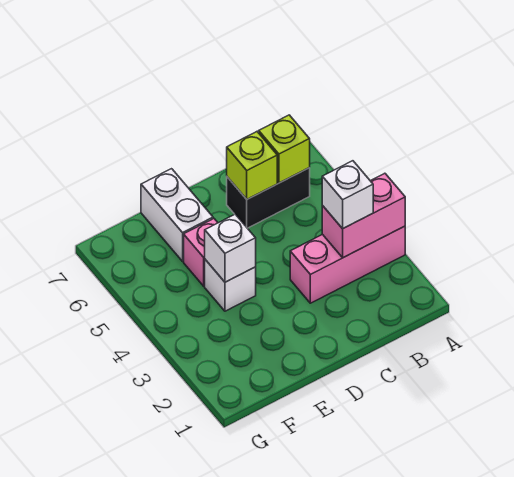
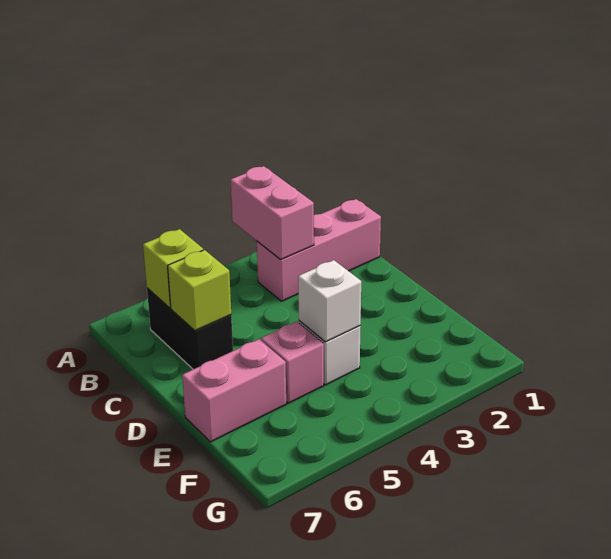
pink 1x3 brick [290,226,405,303] -> pink 1x3 brick turned to [257,199,381,301]
white 1x1 brick [322,161,373,229] -> none
white 1x2 brick [141,169,213,261] -> pink 1x2 brick [182,339,286,442]

